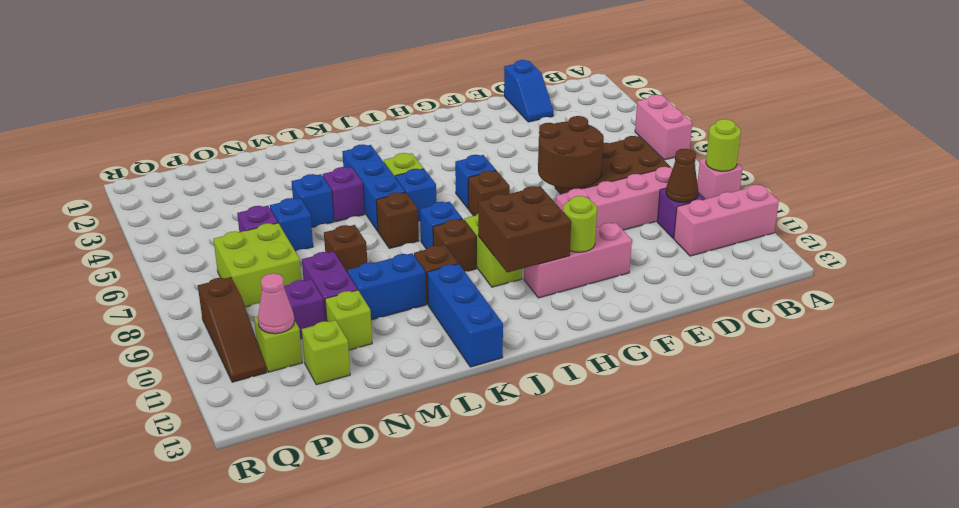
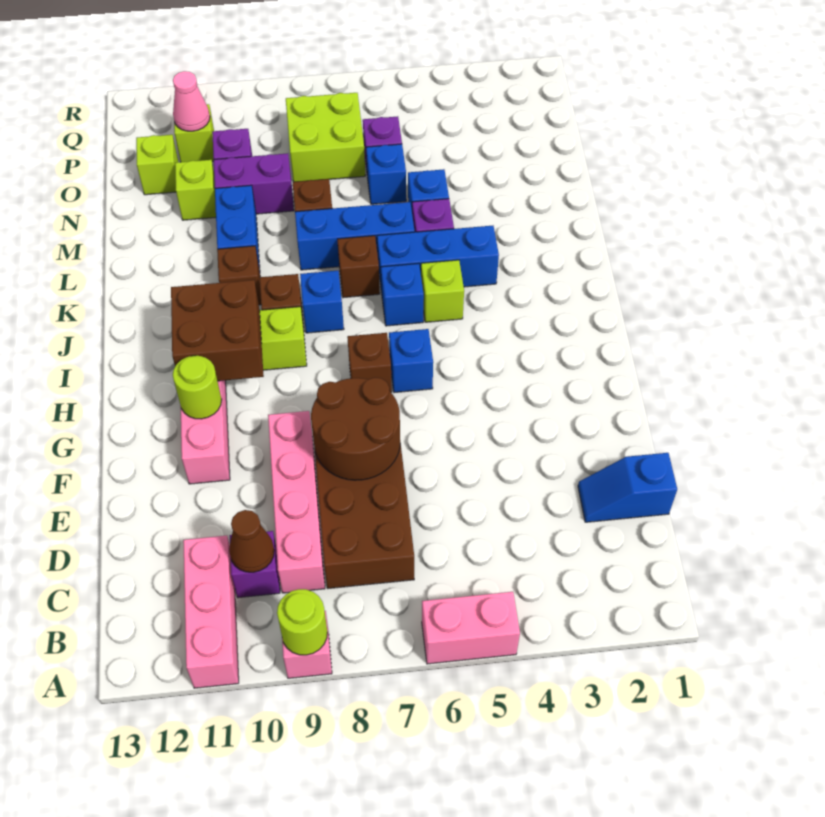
blue 1x3 brick [427,264,503,367] -> blue 1x3 brick moved to [295,202,415,270]
brown 1x3 slope [198,277,267,382] -> none

